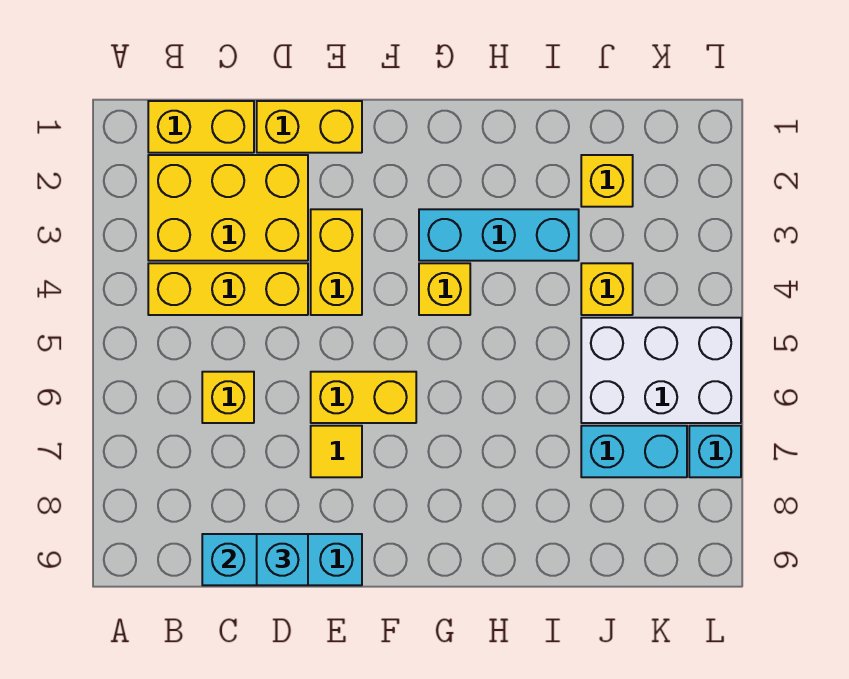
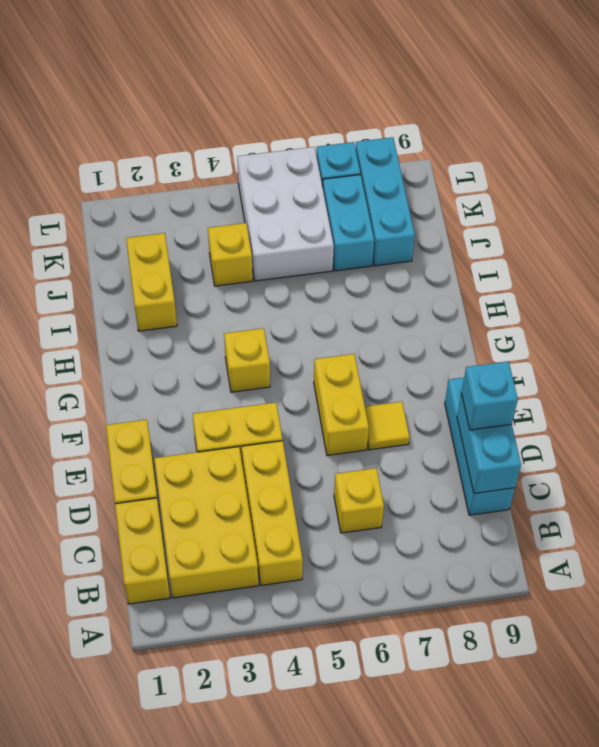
cyan 1x3 brick [419,209,579,261] -> cyan 1x3 brick moved to [356,137,415,266]
yellow 1x1 brick [581,155,633,207] -> yellow 1x2 brick [126,233,177,331]

